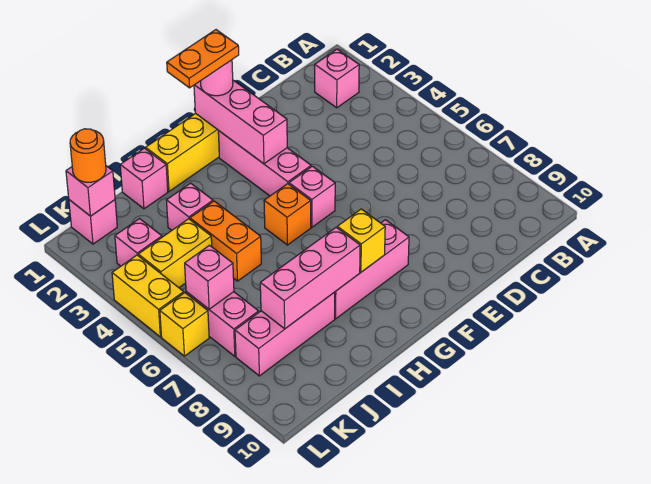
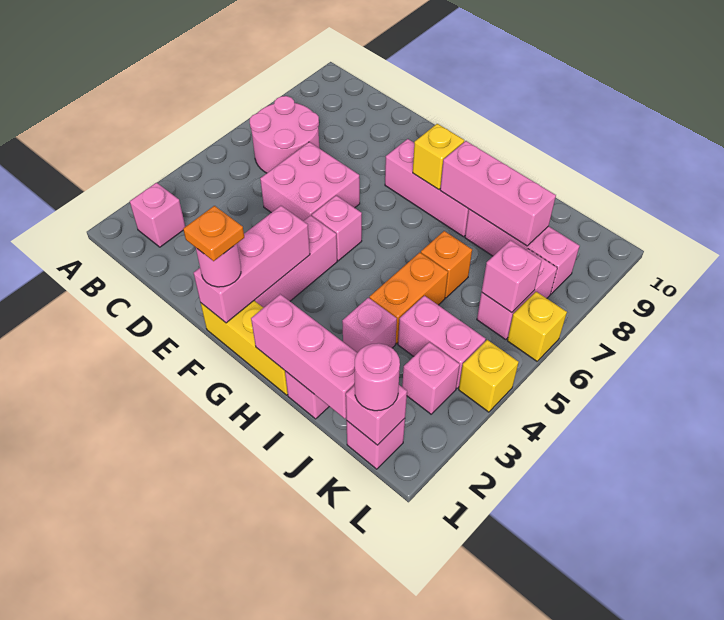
none -> pink 2x2 round brick [250,96,319,173]
none -> pink 2x2 brick [260,142,360,221]
orange 1x2 plate [167,30,239,88] -> orange 1x1 plate [183,206,244,261]
orange 1x1 brick [264,184,311,245] -> orange 1x1 brick moved to [421,231,472,298]
none -> pink 1x3 brick [251,294,357,419]
yellow 1x2 brick [138,219,212,287] -> pink 1x2 brick [398,296,486,388]
orange 1x1 round brick [70,129,106,182] -> pink 1x1 round brick [355,343,400,411]
yellow 1x2 brick [112,255,184,337] -> yellow 1x1 brick [459,340,519,412]

